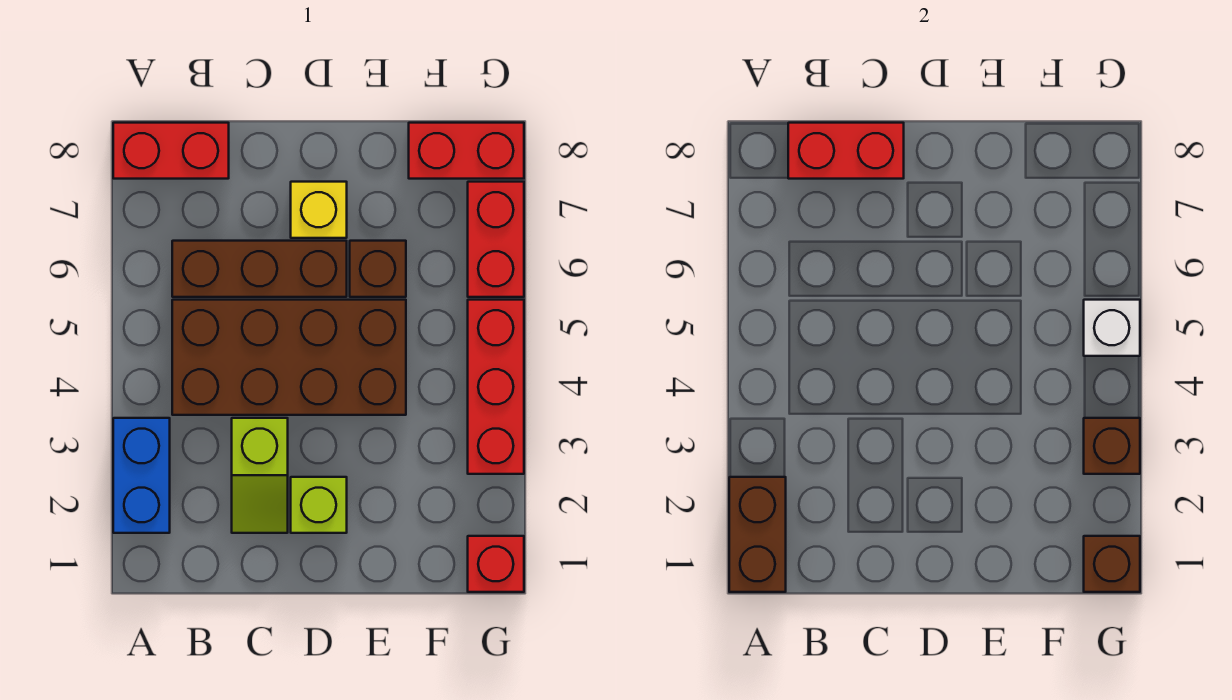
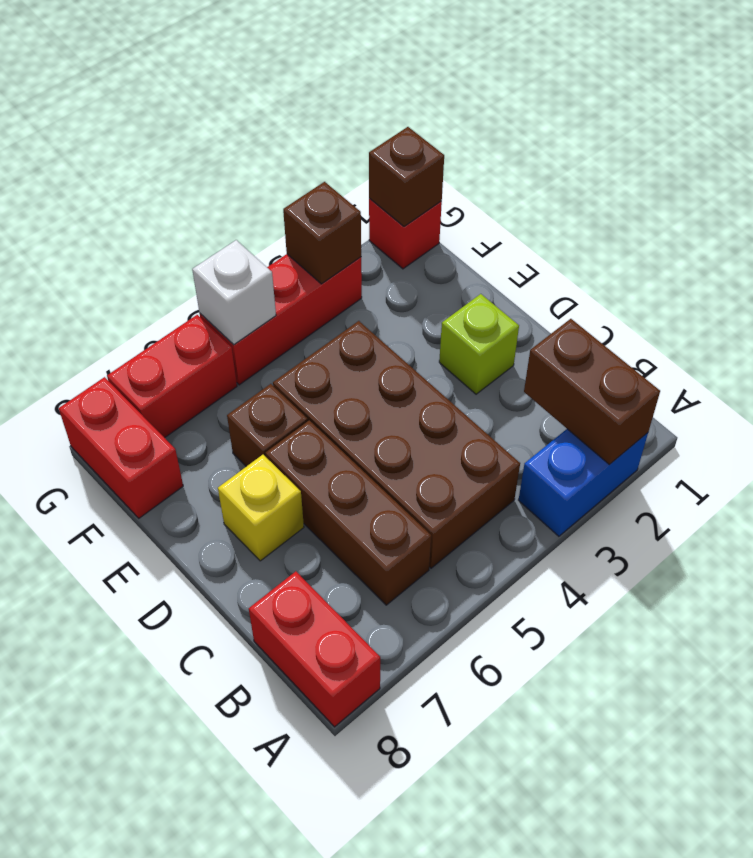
brown 1x2 brick [729,477,786,592] -> brown 1x2 brick turned to [524,319,660,465]
red 1x2 brick [788,123,904,179] -> none
lime 1x2 slope [232,418,288,533] -> none

